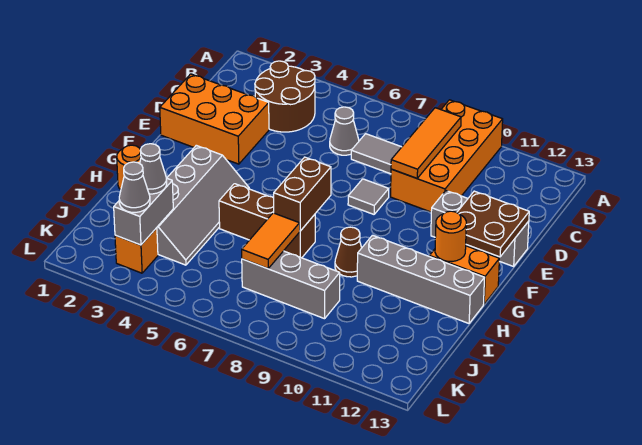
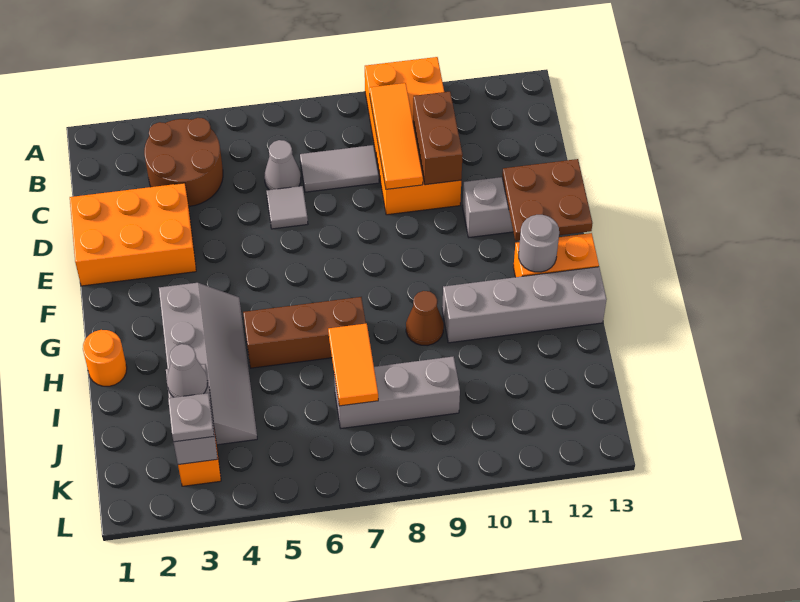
grey 1x1 tile [348,179,389,214] -> grey 1x1 tile moved to [266,186,308,229]
brown 1x2 brick [274,157,331,231] -> brown 1x2 brick moved to [413,91,463,185]
orange 1x1 round brick [435,211,466,262] -> grey 1x1 round brick [519,215,559,272]
grey 1x1 cone [119,162,150,212] -> grey 1x1 plate [168,393,214,442]

